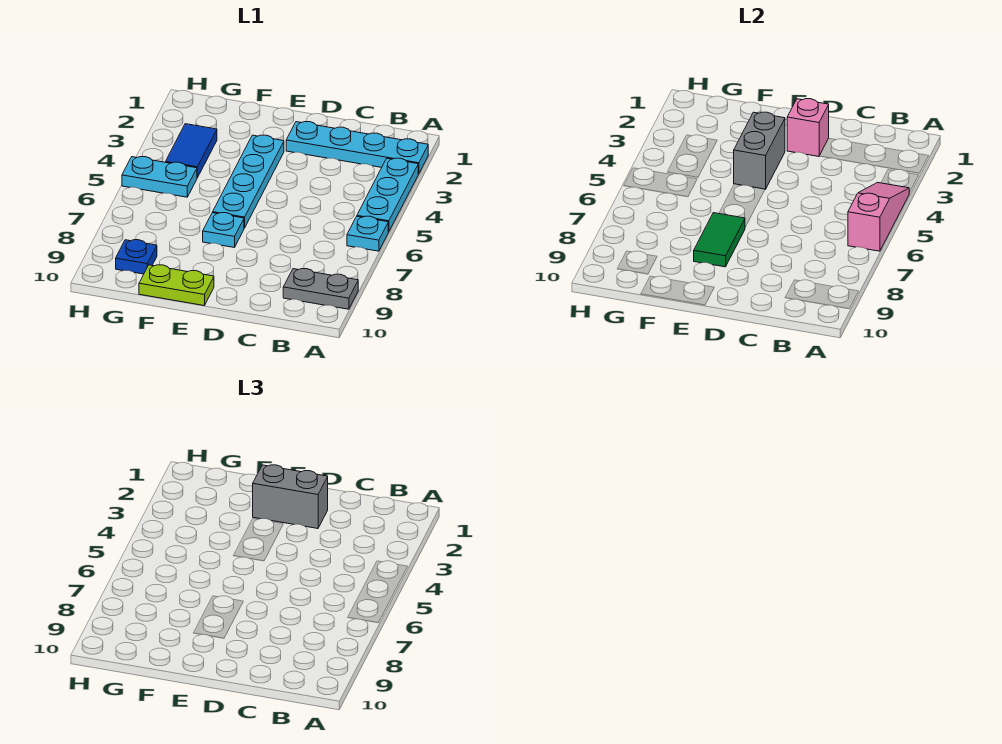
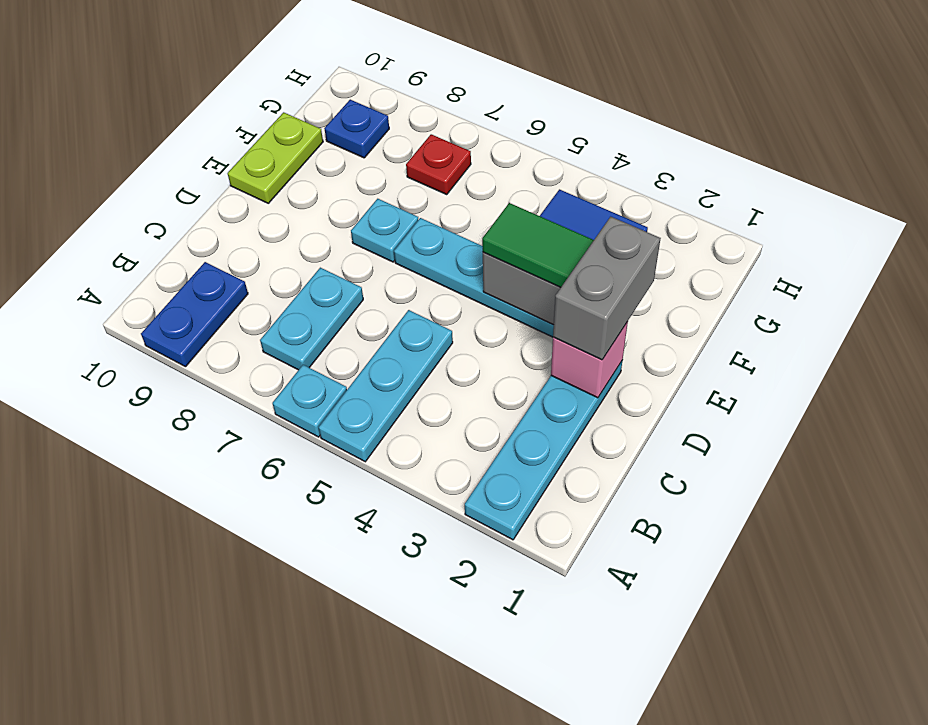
cyan 1x3 plate [357,158,418,232] -> cyan 1x3 plate turned to [319,310,453,462]
pink 1x3 slope [848,182,910,251] -> none
grey 1x2 plate [283,269,358,309] -> blue 1x2 plate [141,262,248,367]
green 1x2 tile [694,213,745,267] -> green 1x2 tile moved to [482,203,594,288]
cyan 1x2 plate [122,157,197,197] -> cyan 1x2 plate moved to [260,268,363,370]
none -> red 1x1 plate [406,134,471,194]

